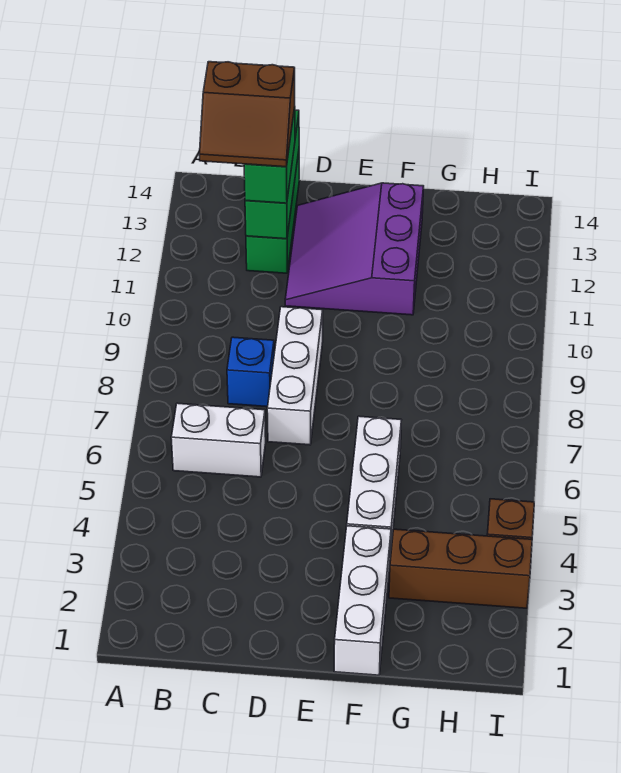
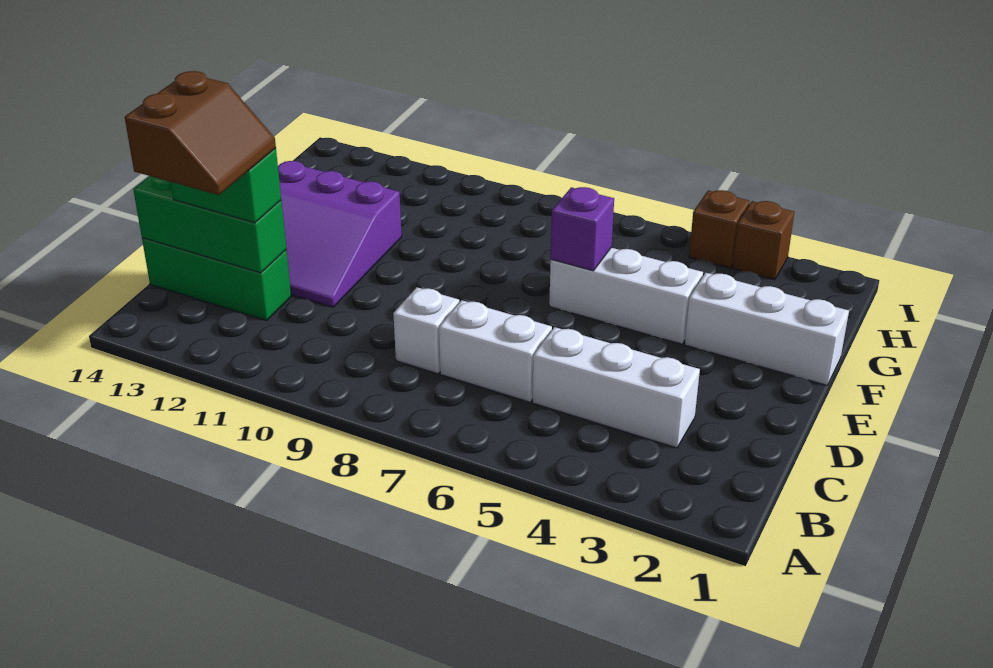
white 1x2 brick [171,403,266,477] -> white 1x2 brick turned to [439,300,552,402]
blue 1x1 brick [227,337,274,407] -> white 1x1 brick [393,287,459,374]
white 1x3 brick [267,307,323,445] -> white 1x3 brick moved to [533,327,700,448]
none -> purple 1x1 brick [551,187,614,271]
brown 1x3 brick [389,529,532,608] -> brown 1x1 brick [733,201,794,280]

